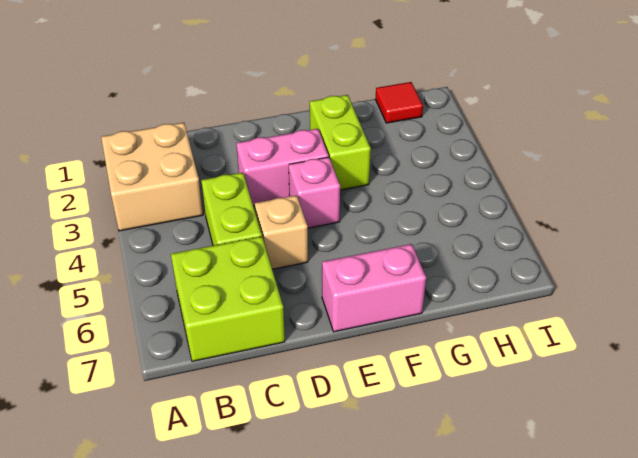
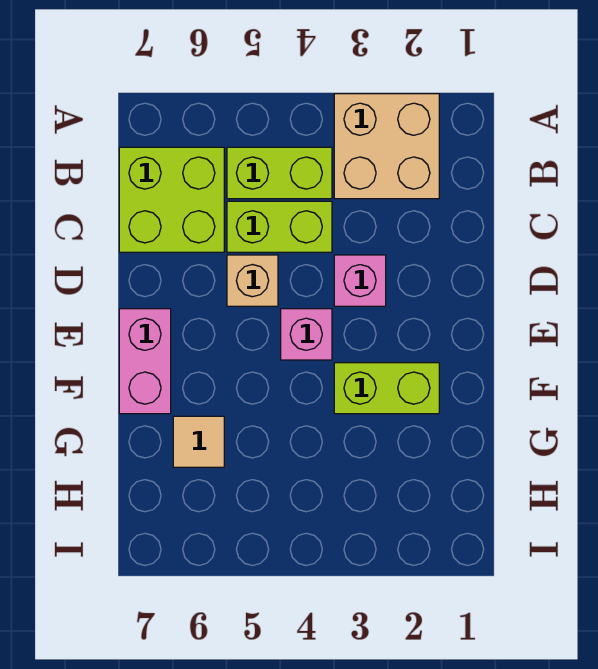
none -> lime 1x2 brick [227,147,332,199]
pink 1x2 brick [236,129,329,206] -> pink 1x1 brick [334,255,386,306]
none -> tan 1x1 tile [173,416,224,467]
red 1x1 tile [375,82,423,123] -> none

